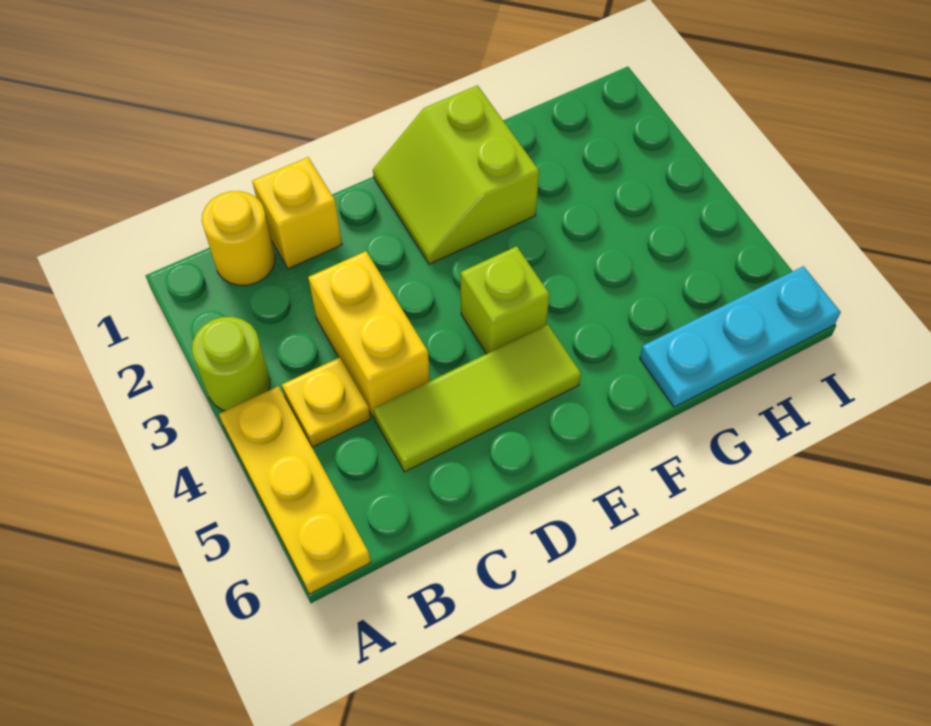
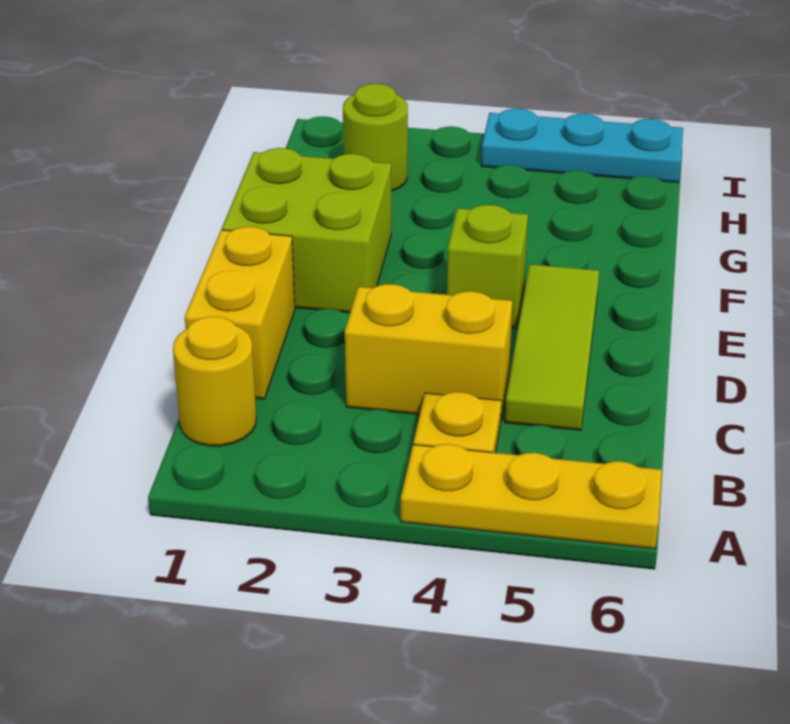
lime 1x1 round brick [192,317,270,411] -> lime 1x1 round brick moved to [343,84,408,191]
yellow 1x1 brick [252,157,342,269] -> yellow 1x2 brick [185,227,295,399]
lime 2x2 slope [373,85,539,264] -> lime 2x2 brick [222,148,391,313]
cyan 1x3 plate [640,266,841,407] -> cyan 1x3 plate turned to [481,109,683,182]

